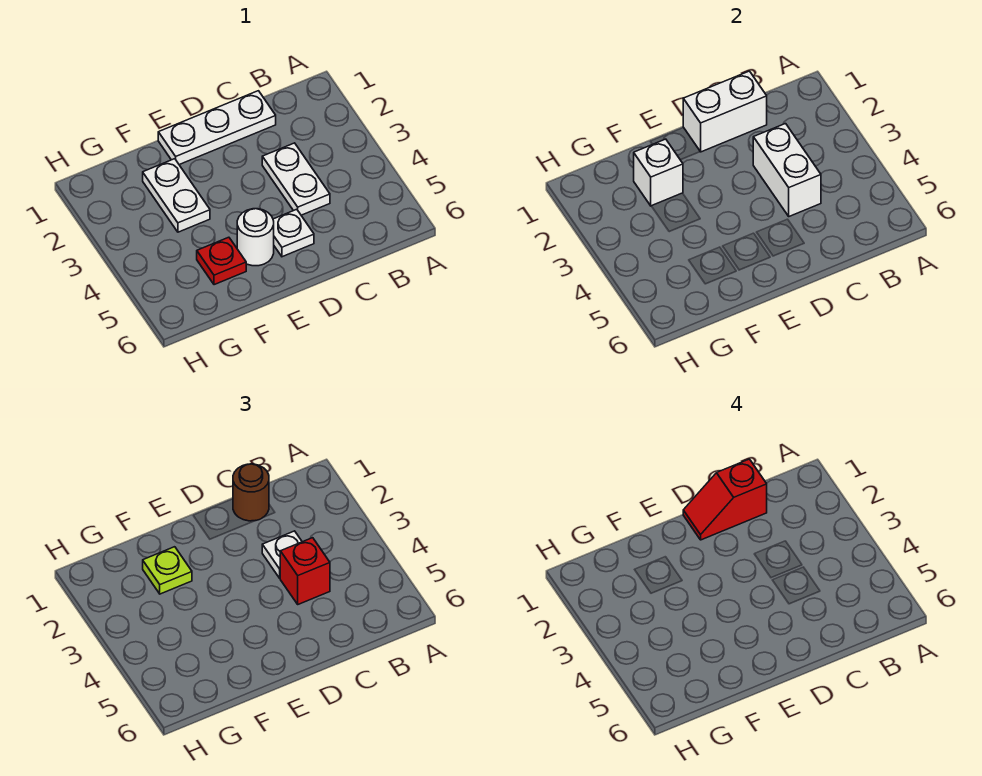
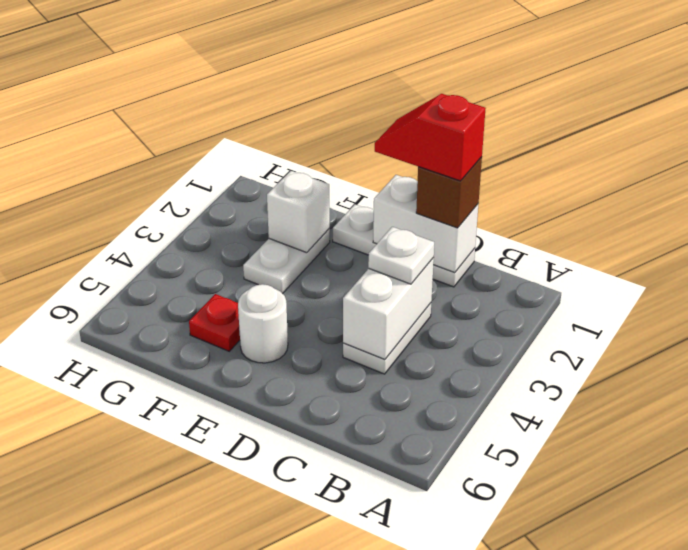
brown 1x1 round brick [233,464,269,521] -> brown 1x1 brick [416,157,482,228]
red 1x1 brick [280,538,330,604] -> none
white 1x1 plate [273,209,314,257] -> none
lime 1x1 plate [143,547,192,594] -> none

